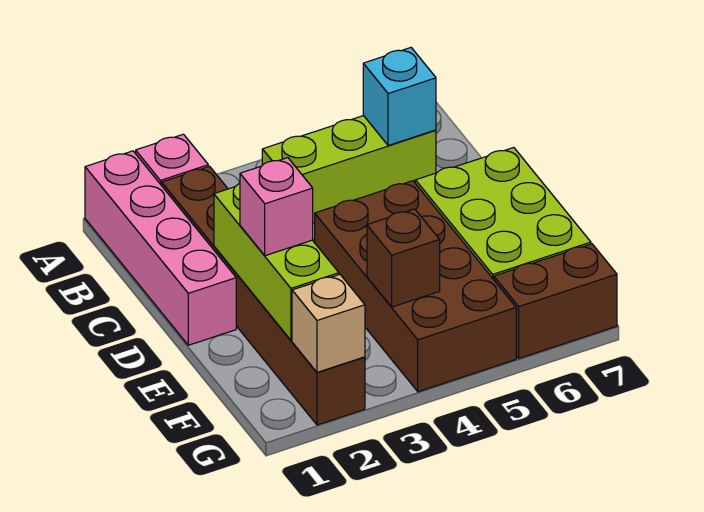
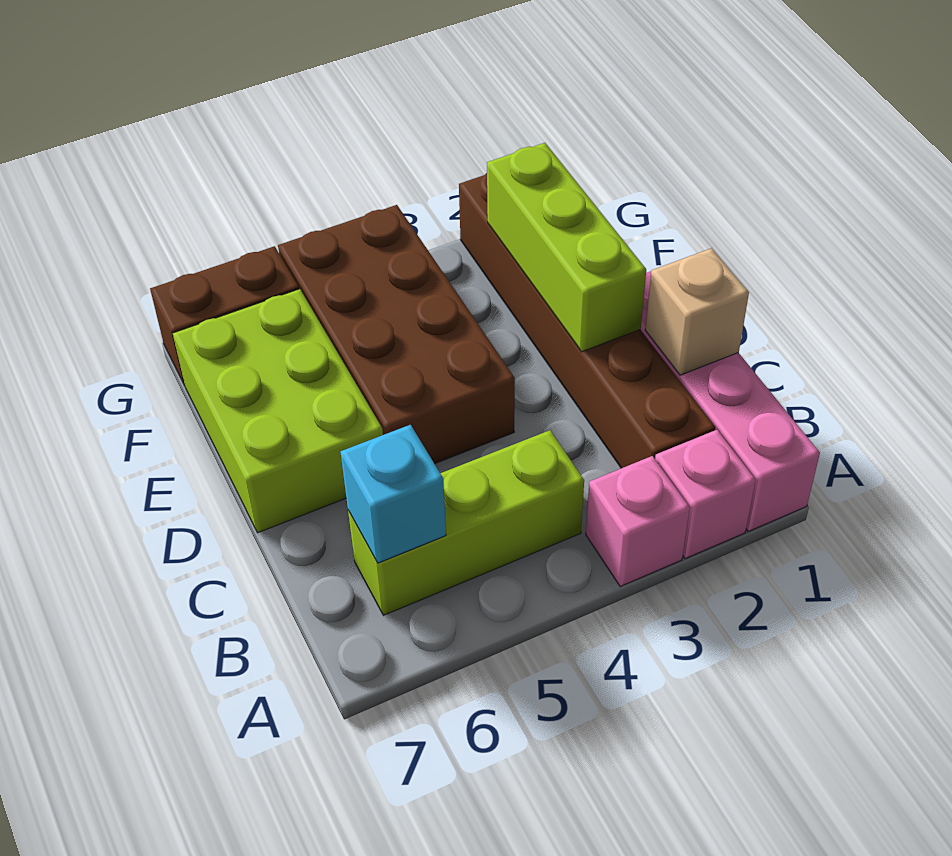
pink 1x1 brick [240,158,313,256] -> pink 1x1 brick moved to [586,456,690,586]
brown 1x1 brick [367,209,440,307] -> none
tan 1x1 brick [292,274,365,372] -> tan 1x1 brick moved to [645,248,749,375]

